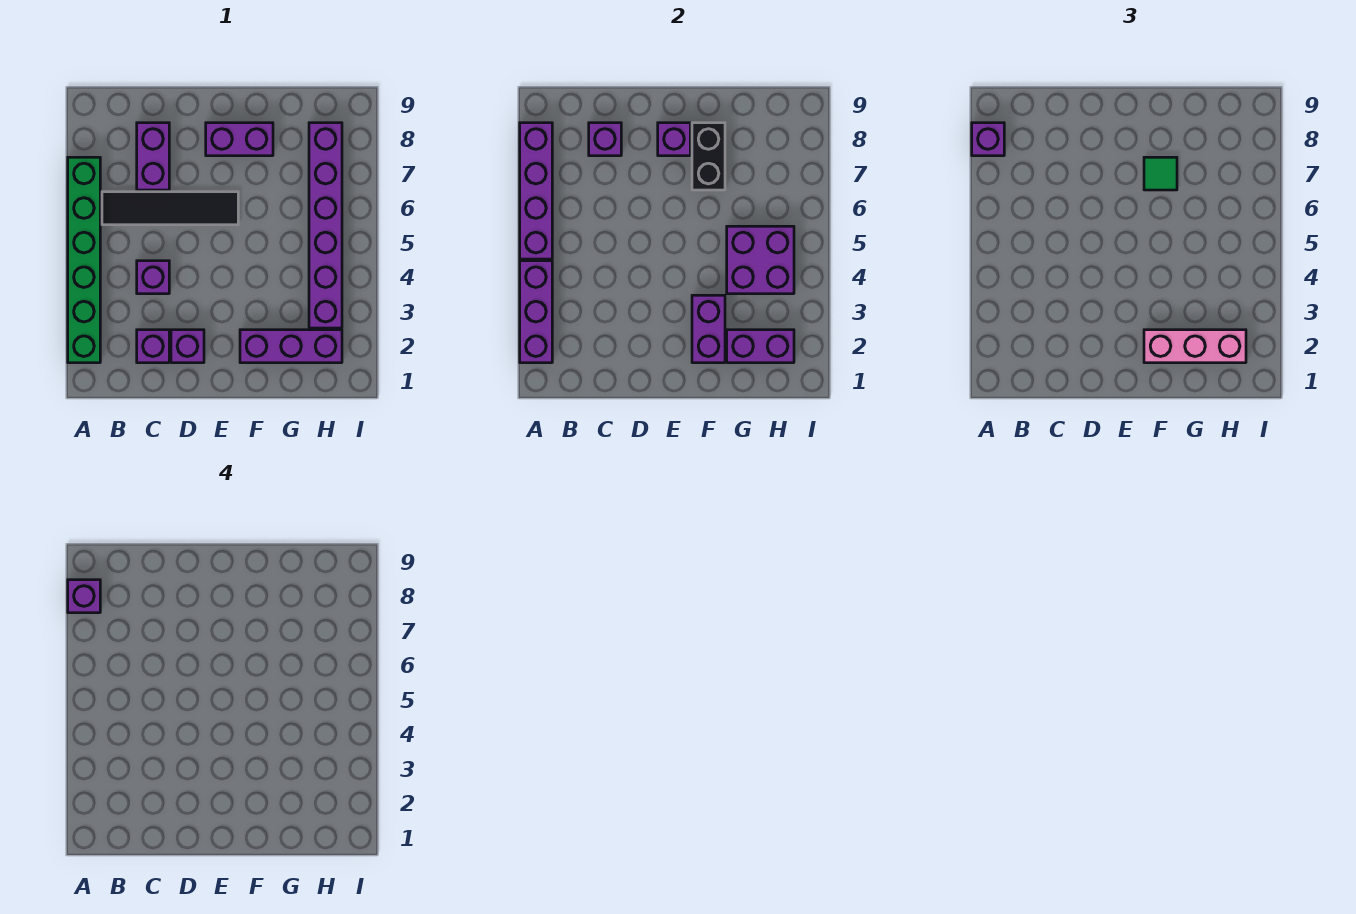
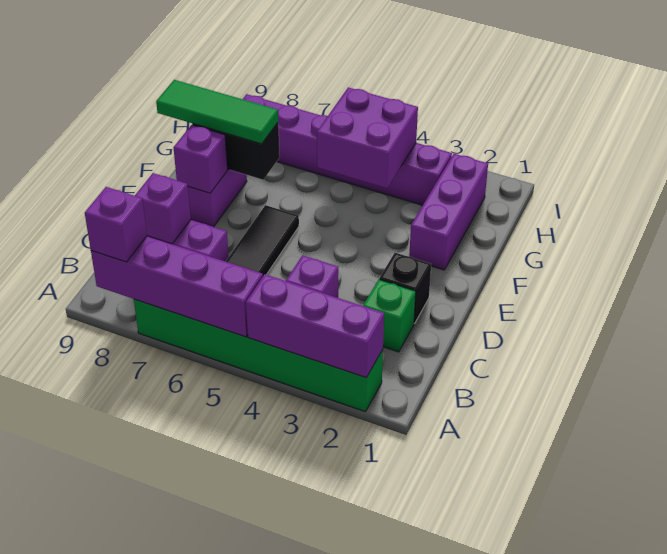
purple 1x1 brick [68,580,100,613] -> none
purple 1x1 brick [137,330,169,363] -> green 1x1 brick [363,280,416,352]
purple 1x1 brick [171,330,204,363] -> black 1x1 brick [379,253,431,324]
purple 1x2 brick [692,295,725,363] -> none
pink 1x3 brick [1144,330,1246,363] -> none
green 1x1 tile [1144,157,1177,190] -> green 1x3 tile [156,80,278,144]
purple 1x2 brick [727,330,794,363] -> none

